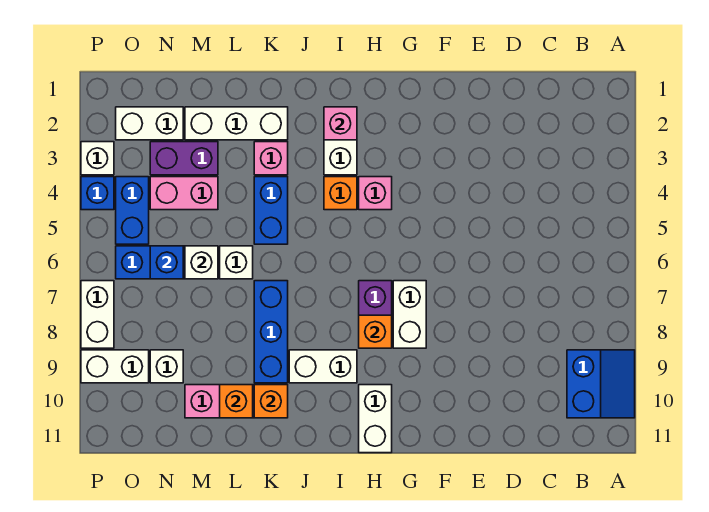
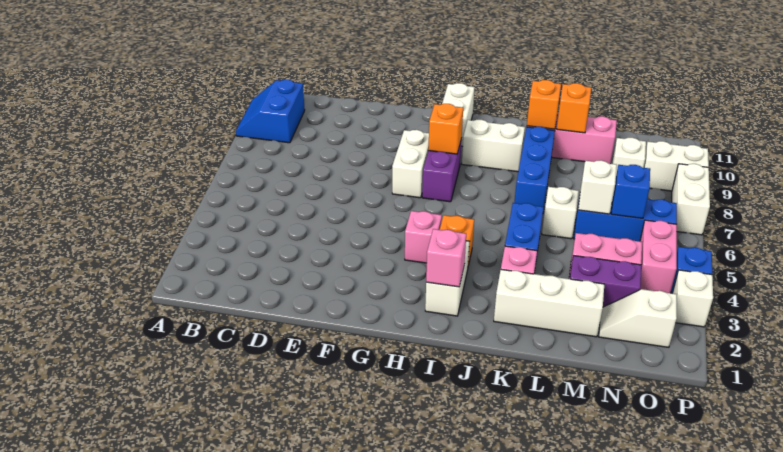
white 1x2 brick [116,107,183,140] -> white 1x2 slope [599,289,677,347]
blue 1x2 brick [116,177,149,244] -> pink 1x2 brick [640,220,677,293]

